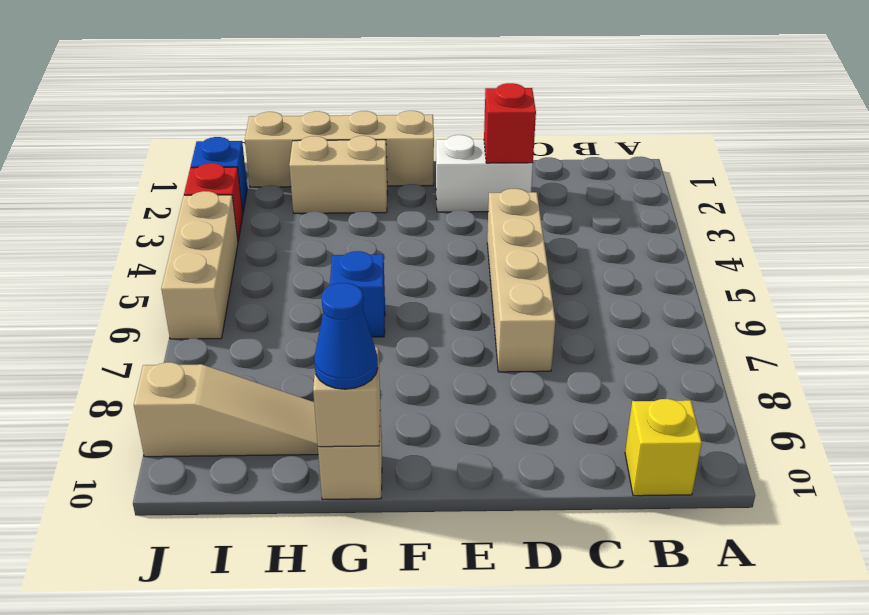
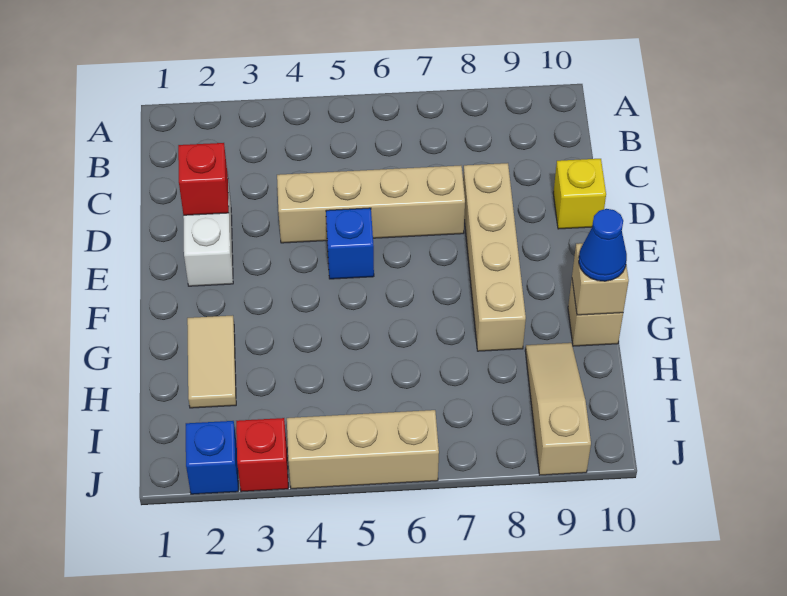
yellow 1x1 brick [625,399,702,496] -> yellow 1x1 brick moved to [553,159,606,229]
tan 1x4 brick [245,111,434,187] -> tan 1x4 brick moved to [463,163,526,351]
tan 1x2 brick [289,136,387,213] -> tan 1x2 tile [187,316,236,408]
blue 1x1 brick [330,251,385,337] -> blue 1x1 brick moved to [326,208,374,279]

